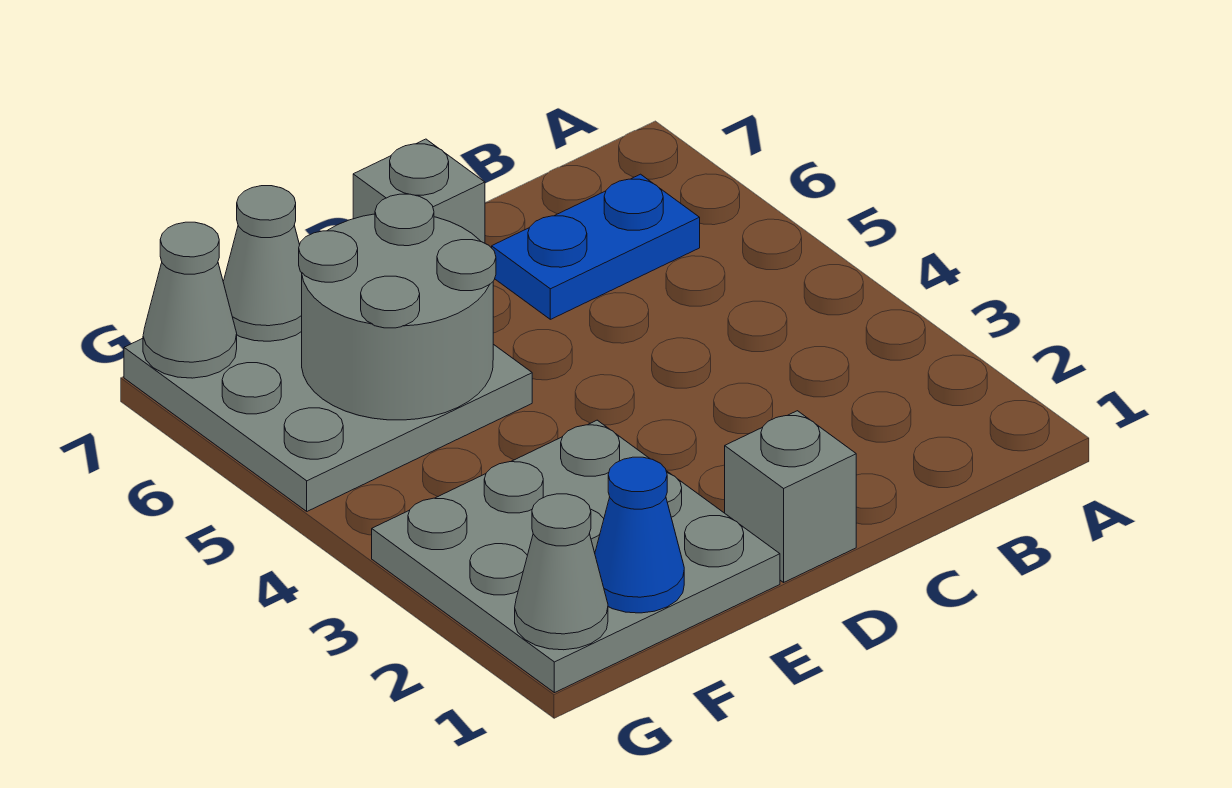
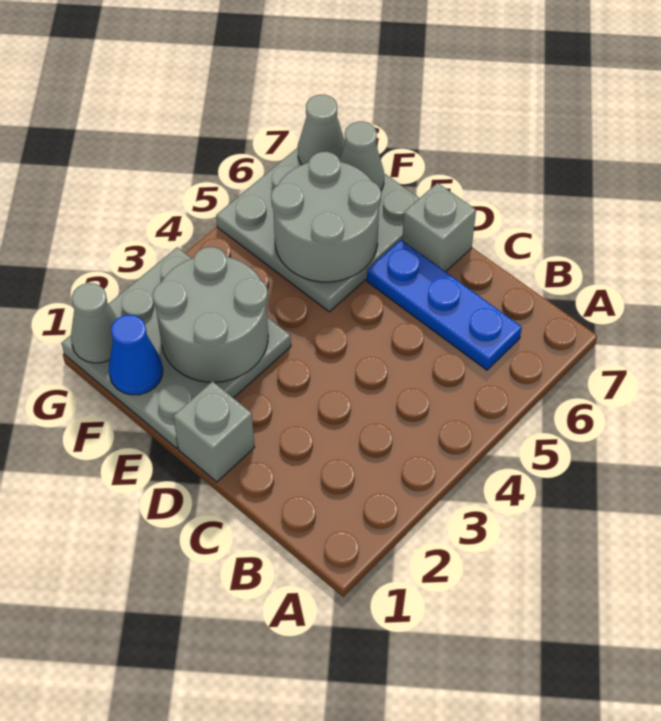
blue 1x2 plate [492,174,700,319] -> blue 1x3 plate [367,240,522,370]
none -> grey 2x2 round brick [153,247,268,382]

